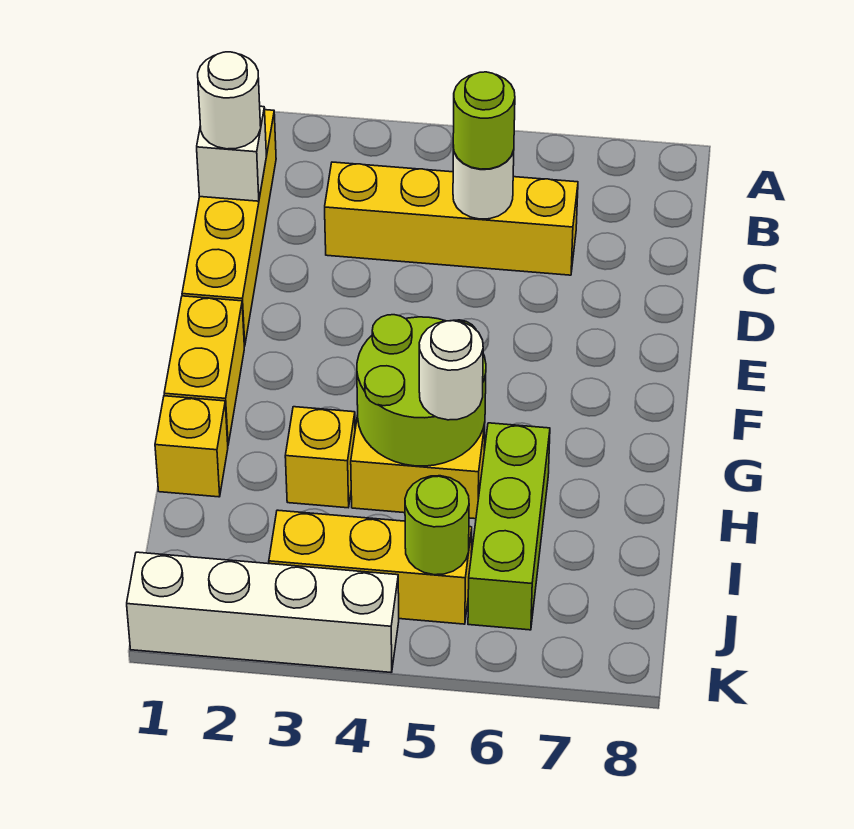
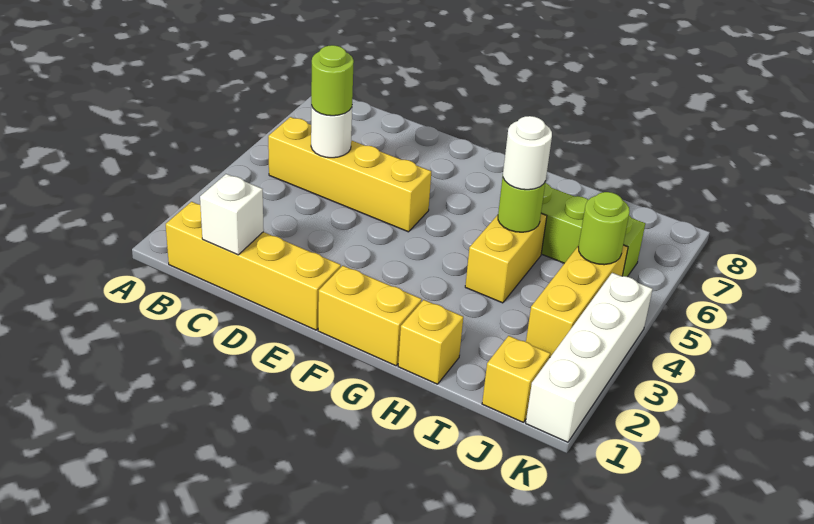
white 1x1 round brick [198,52,261,149] -> none
yellow 1x4 brick [325,162,578,275] -> yellow 1x4 brick turned to [268,117,431,232]
lime 2x2 round brick [357,315,486,466] -> lime 1x1 round brick [498,177,546,232]
yellow 1x1 brick [285,407,355,508] -> yellow 1x1 brick moved to [482,336,550,422]

